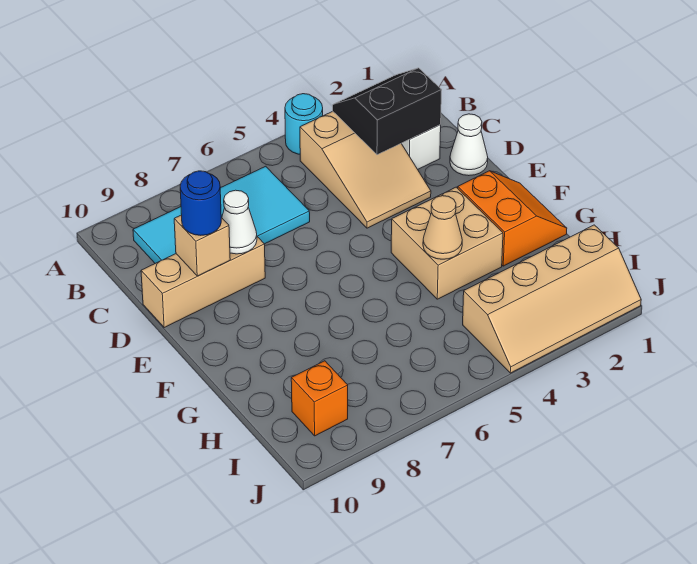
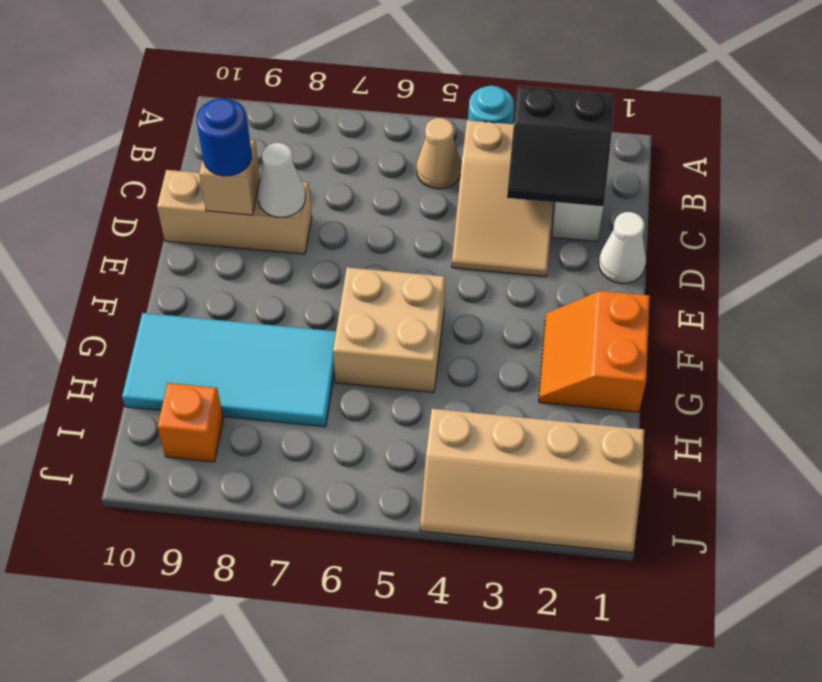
black 2x2 slope [333,68,442,155] -> black 2x2 slope turned to [507,86,614,207]
cyan 2x4 tile [133,166,310,263] -> cyan 2x4 tile moved to [122,313,336,427]
orange 2x2 slope [458,171,567,266] -> orange 2x2 slope turned to [539,291,650,412]
tan 2x2 brick [391,187,503,299] -> tan 2x2 brick moved to [333,267,445,392]
tan 1x1 cone [423,196,462,259] -> tan 1x1 cone moved to [417,118,461,189]

